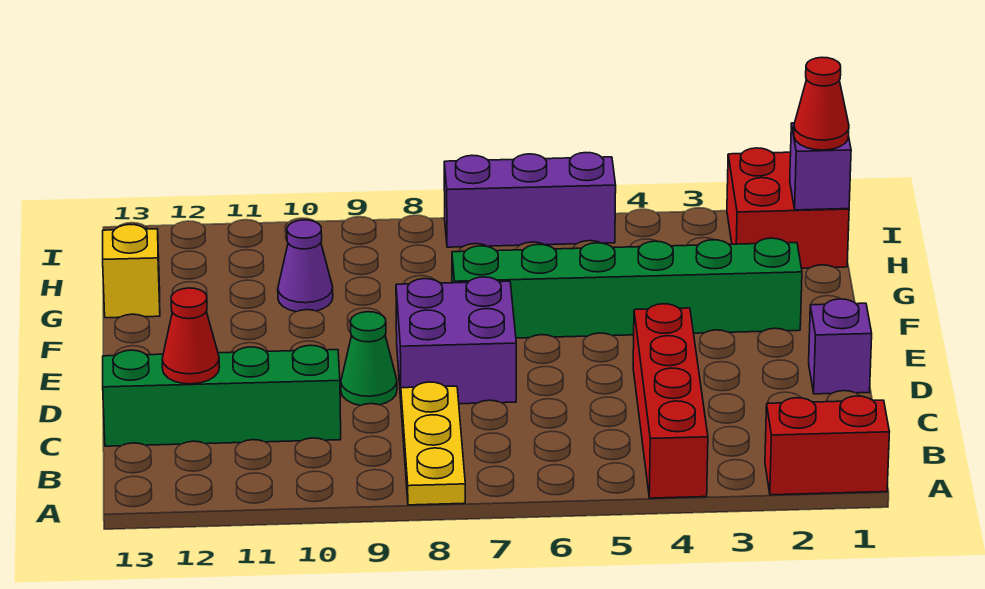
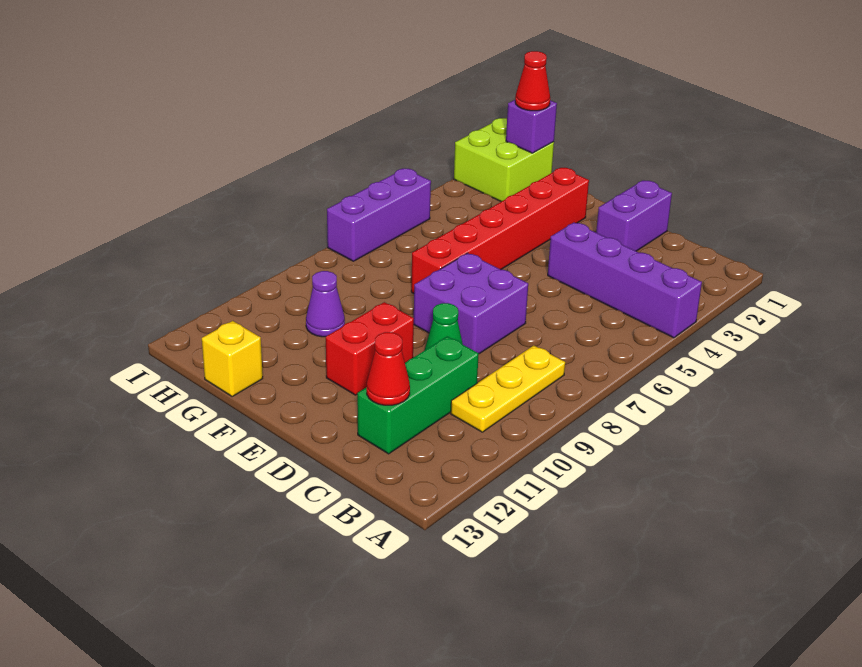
red 1x2 brick [765,396,889,495] -> red 1x2 brick moved to [326,302,414,395]
red 1x4 brick [633,304,708,498] -> purple 1x4 brick [548,223,702,338]
yellow 1x3 plate [401,382,465,505] -> yellow 1x3 plate turned to [451,346,565,432]
green 1x4 brick [103,345,341,446] -> green 1x3 brick [357,336,479,454]
purple 1x1 brick [809,299,872,394] -> purple 1x2 brick [596,181,672,251]
green 1x6 brick [452,238,802,338] -> red 1x6 brick [411,168,589,293]
red 2x2 brick [727,148,849,268] -> lime 2x2 brick [454,118,554,202]

